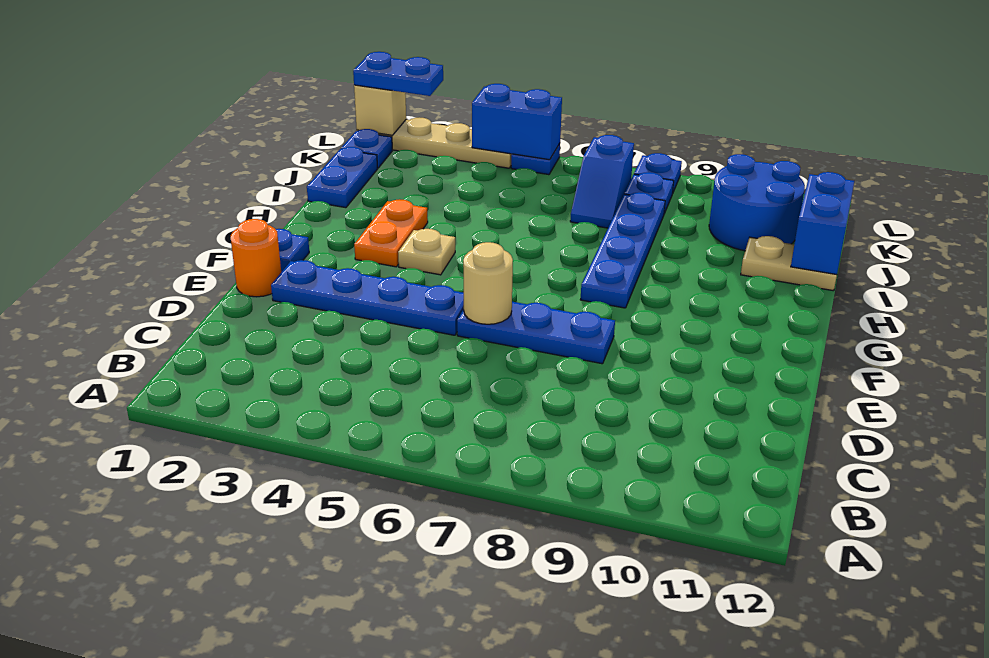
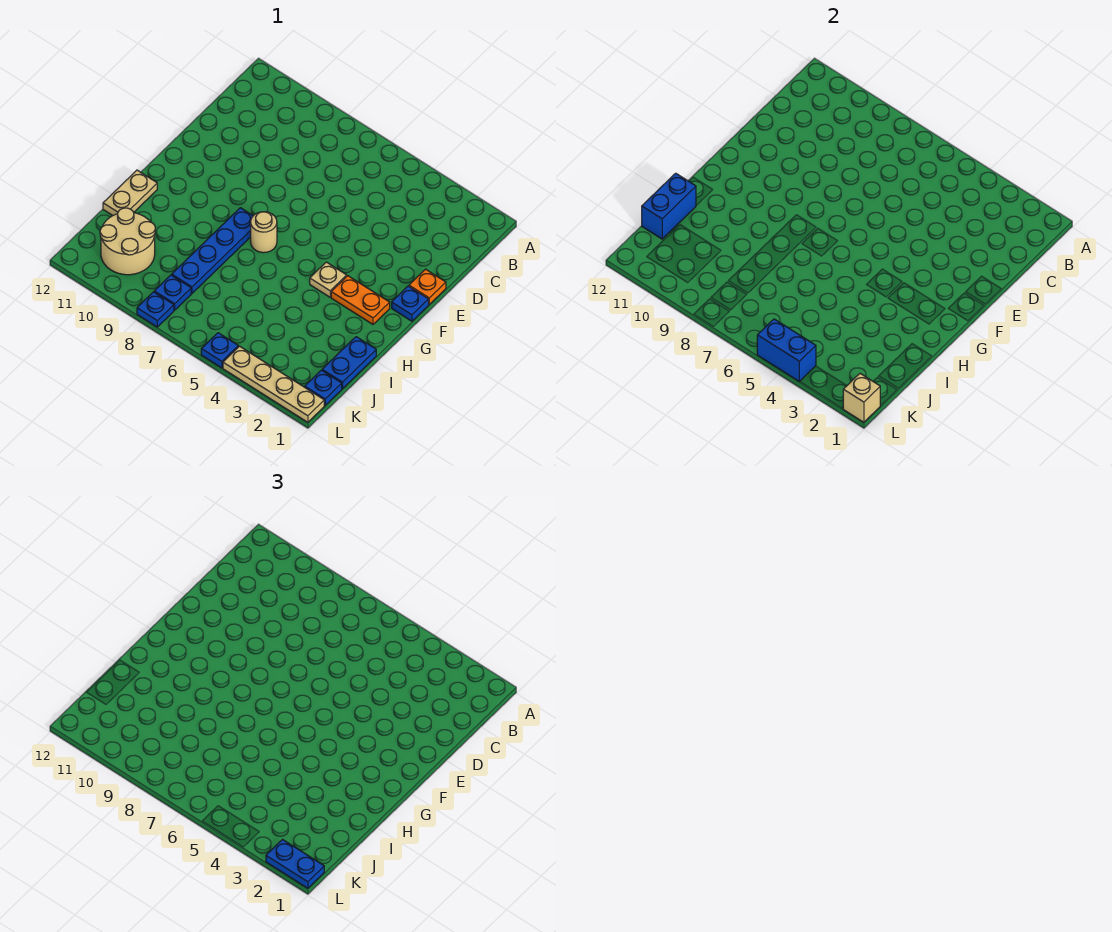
orange 1x1 round brick [231,219,281,297] -> orange 1x1 plate [409,269,446,304]
blue 1x4 plate [271,260,464,335] -> none
blue 1x3 plate [457,302,615,364] -> none
tan 1x1 round brick [463,242,513,324] -> tan 1x1 round brick moved to [251,212,277,253]
orange 1x2 plate [354,199,428,267] -> orange 1x2 plate turned to [331,276,390,324]
tan 1x2 plate [741,236,837,291] -> tan 1x2 plate turned to [103,170,157,215]
blue 1x2 slope [570,135,634,228] -> none
blue 2x2 round brick [709,154,805,251] -> tan 2x2 round brick [100,208,155,275]

